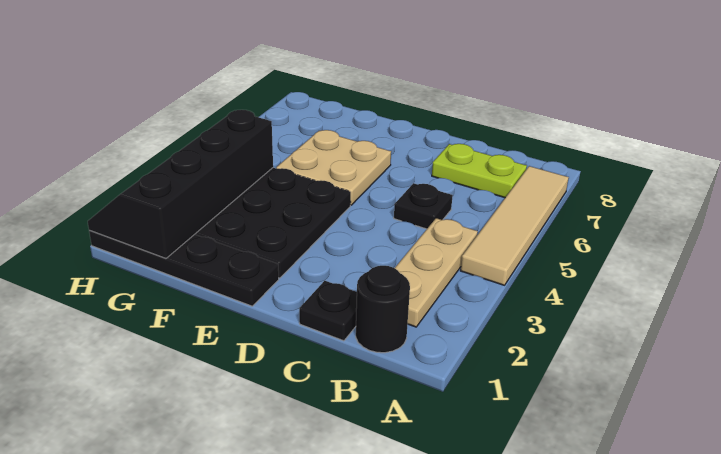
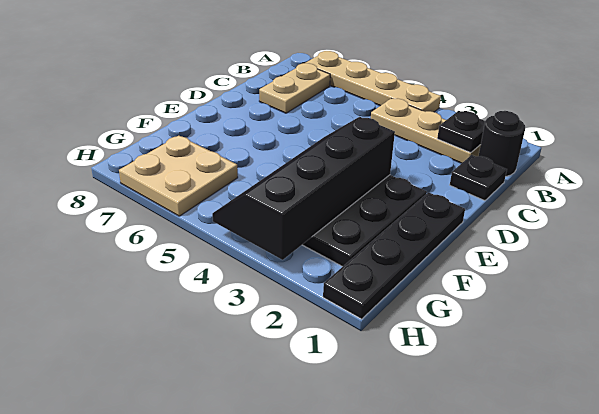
tan 1x4 tile [460,166,569,285] -> tan 1x4 plate [306,51,441,112]
lime 1x2 plate [432,144,527,198] -> tan 1x2 plate [259,63,330,113]
black 1x1 plate [394,183,453,229] -> black 1x1 plate moved to [437,111,485,153]
tan 2x2 plate [276,130,391,205] -> tan 2x2 plate moved to [119,136,238,216]
black 2x4 slope [88,110,273,258] -> black 2x4 slope turned to [212,117,395,260]

